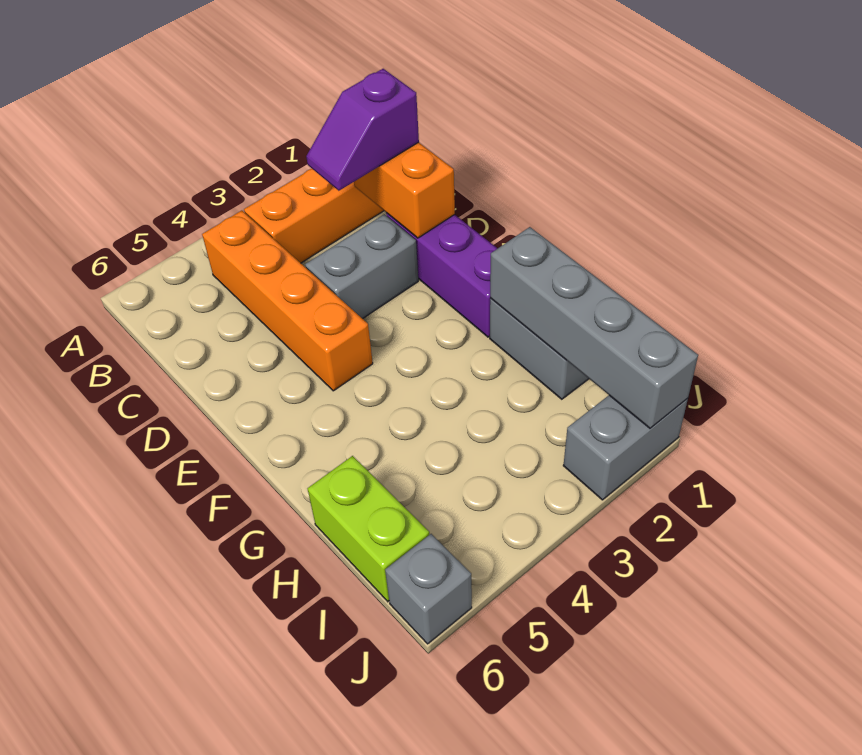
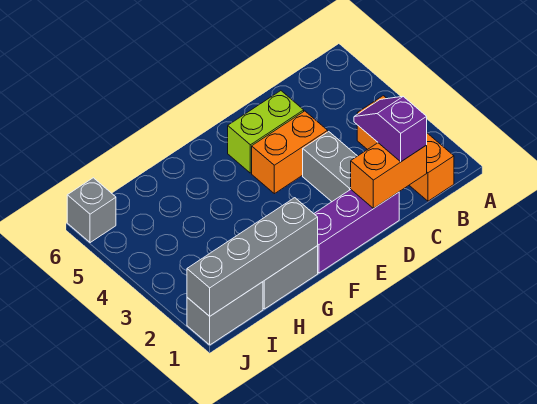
orange 1x4 brick [202,211,373,391] -> orange 1x2 brick [252,111,328,194]
lime 1x2 brick [308,456,429,601] -> lime 1x2 brick moved to [228,91,304,173]
grey 1x2 brick [563,395,688,500] -> grey 1x2 brick turned to [187,282,263,345]

